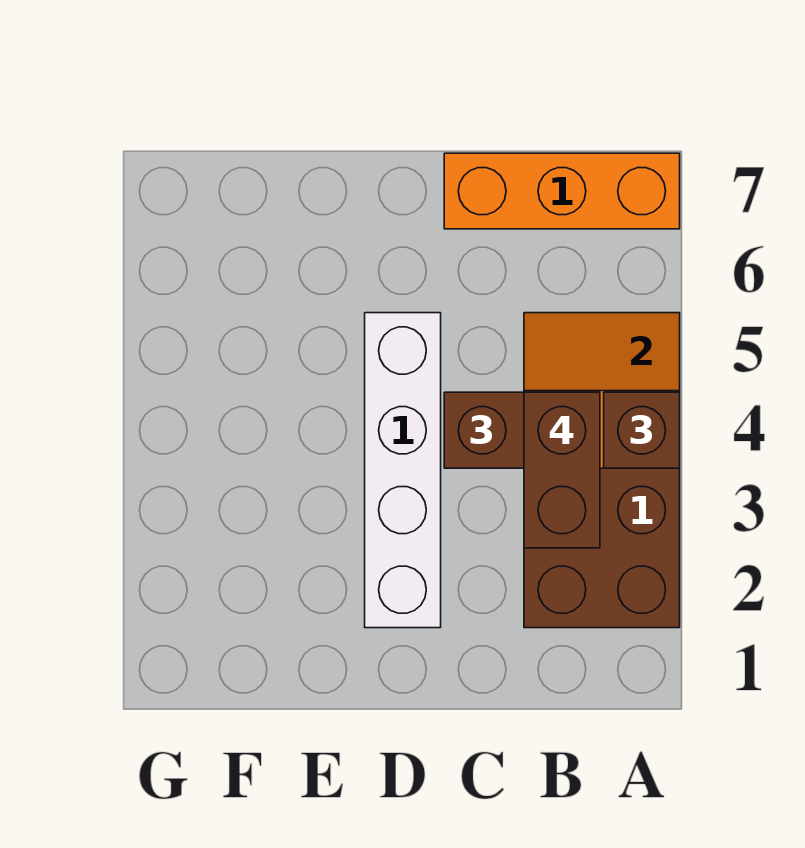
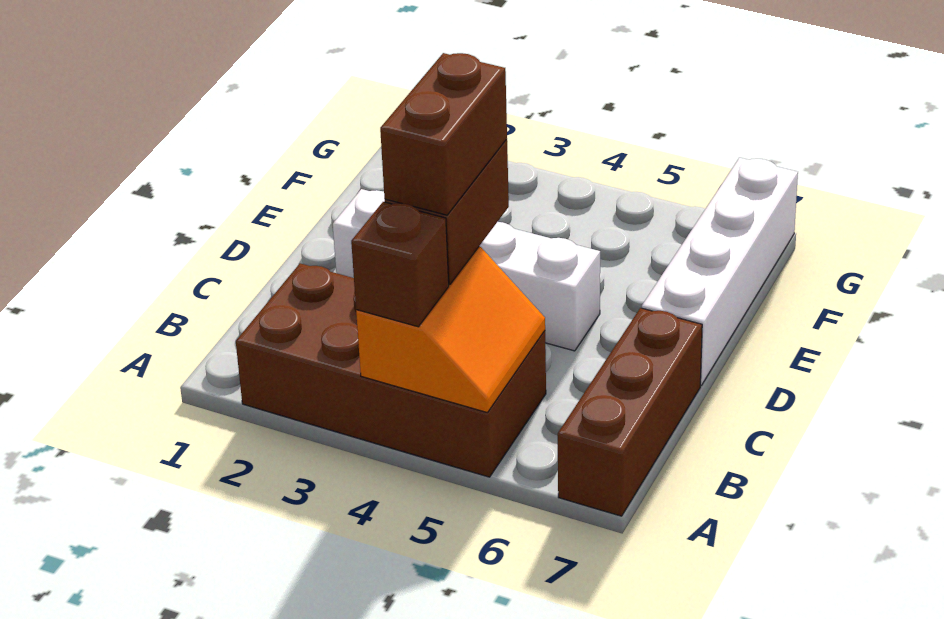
orange 1x3 brick [444,153,680,229] -> brown 1x3 brick [558,308,702,516]
brown 1x2 brick [524,392,600,548] -> brown 1x2 brick turned to [380,53,507,215]
none -> white 1x4 brick [642,158,798,386]

